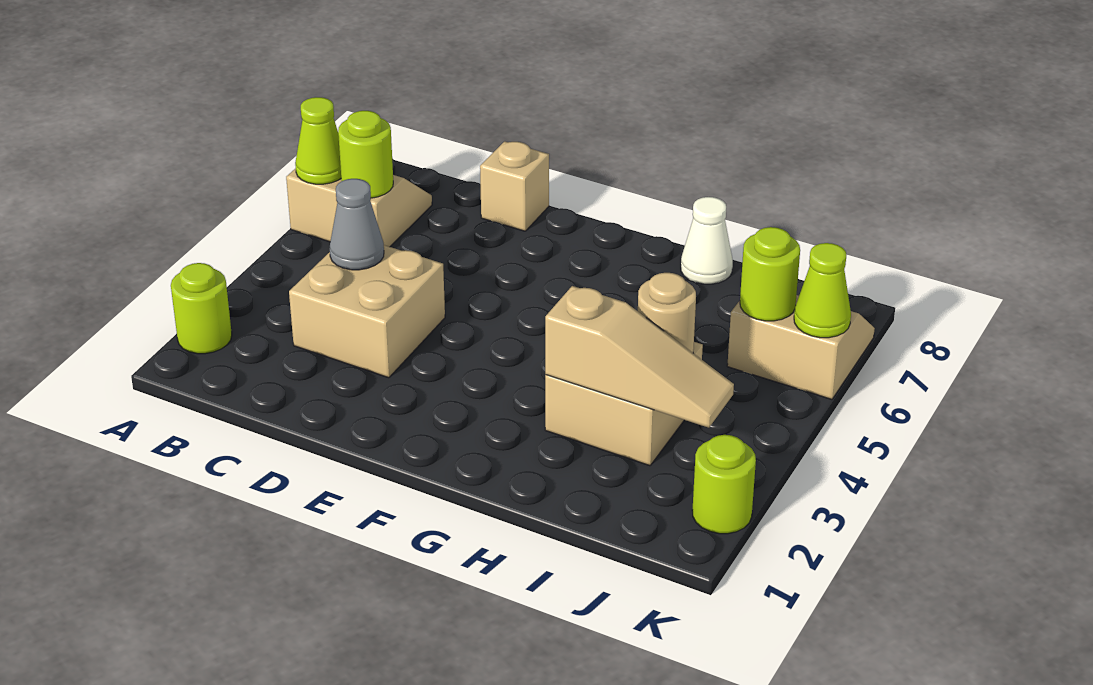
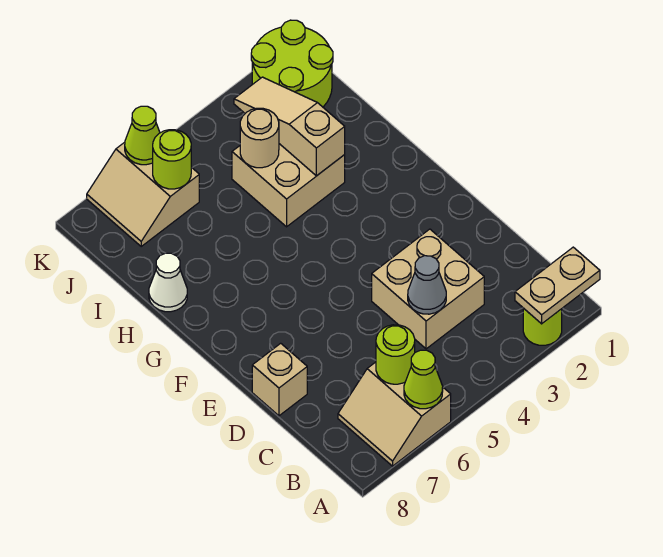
none -> tan 1x2 plate [515,247,600,324]
lime 1x1 round brick [692,435,756,534] -> lime 2x2 round brick [251,20,333,107]

